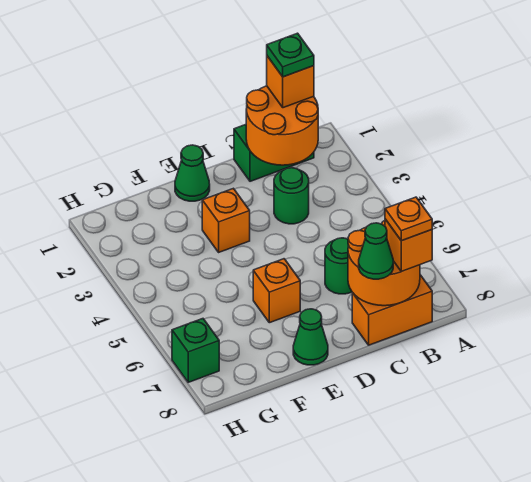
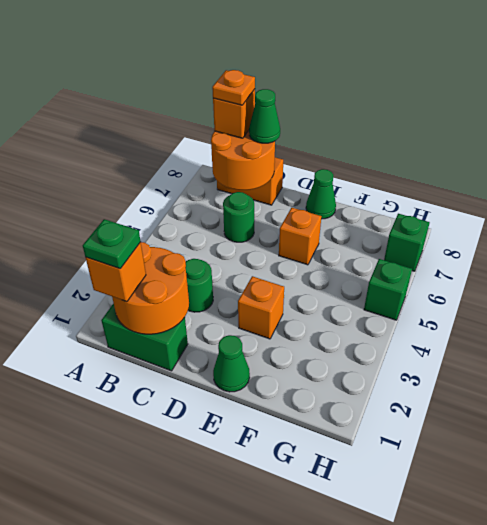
none -> green 1x1 brick [364,259,412,320]

